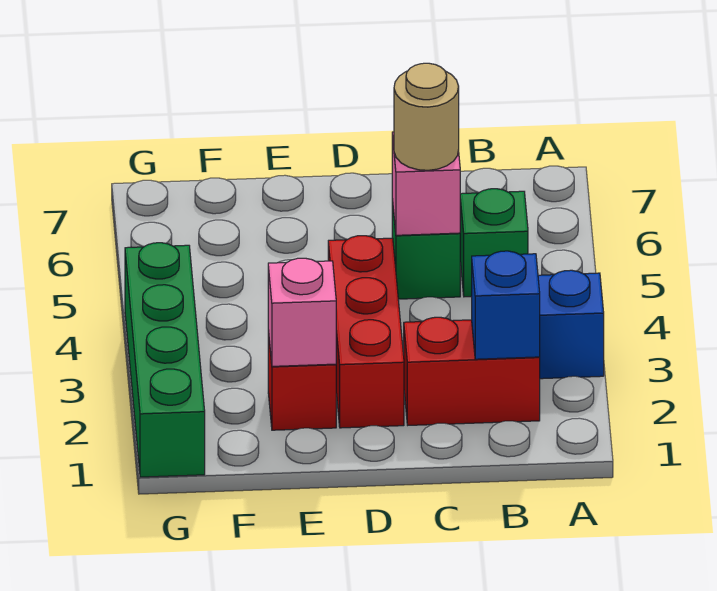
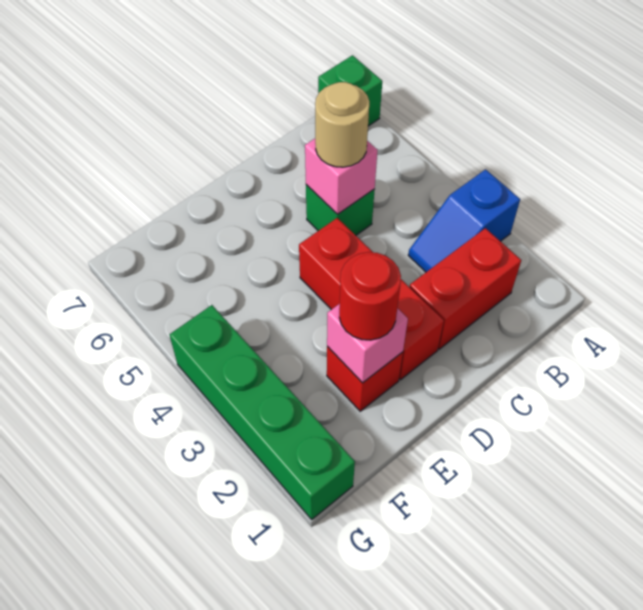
blue 1x1 brick [472,251,540,359] -> none
green 1x1 brick [460,189,528,297] -> green 1x1 brick moved to [318,55,382,126]
none -> red 1x1 round brick [339,252,401,340]

